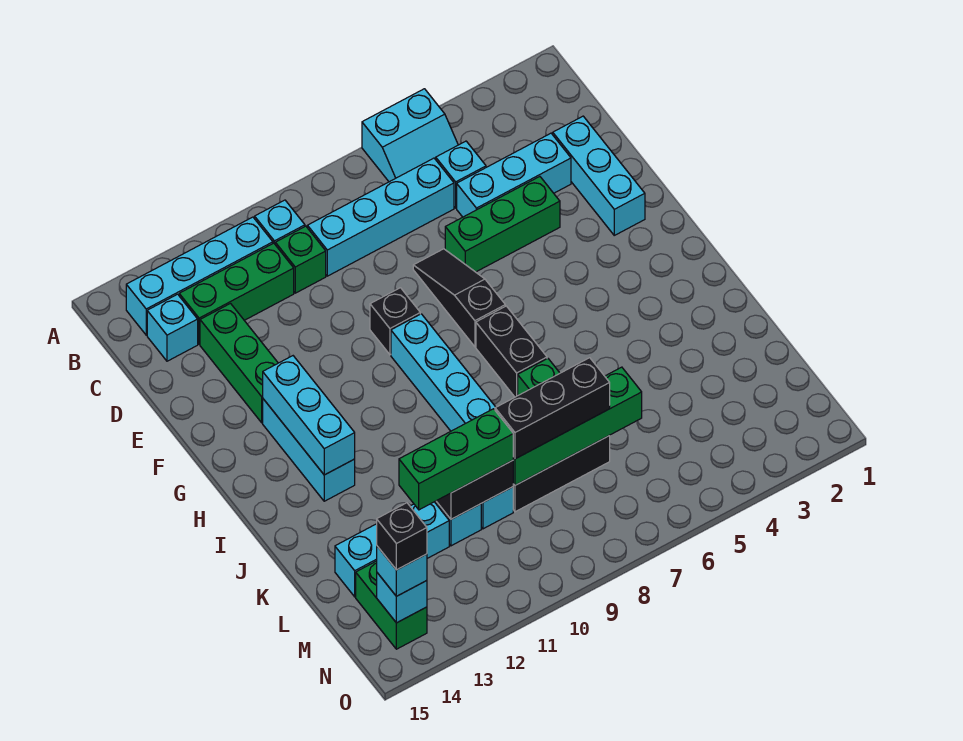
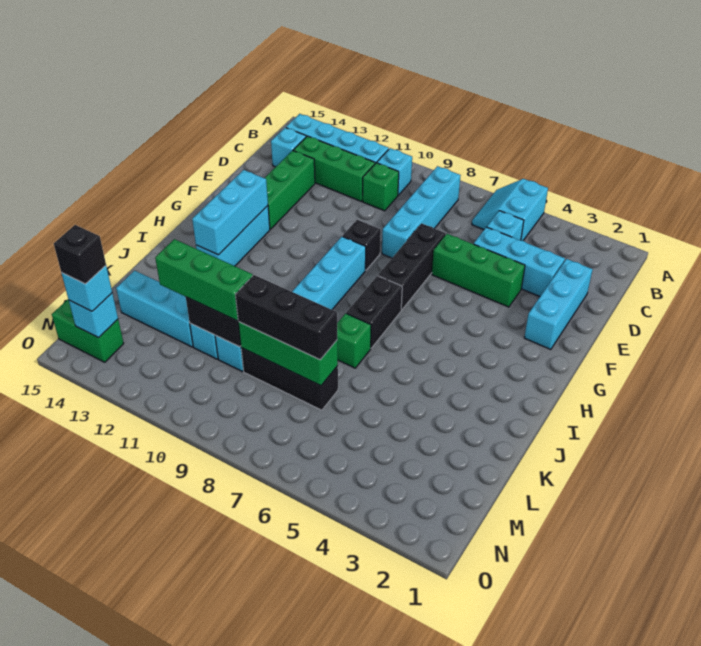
cyan 2x2 slope [362,89,458,182] -> cyan 2x2 slope turned to [472,179,548,241]
cyan 1x4 brick [307,158,454,276] -> cyan 1x4 brick turned to [382,166,461,258]
black 1x3 slope [413,249,505,347] -> black 1x3 brick [378,223,446,310]
green 1x4 brick [513,367,642,485] -> green 1x3 brick [238,322,338,386]
green 1x2 brick [356,561,427,649] -> green 1x2 brick turned to [52,300,124,362]

